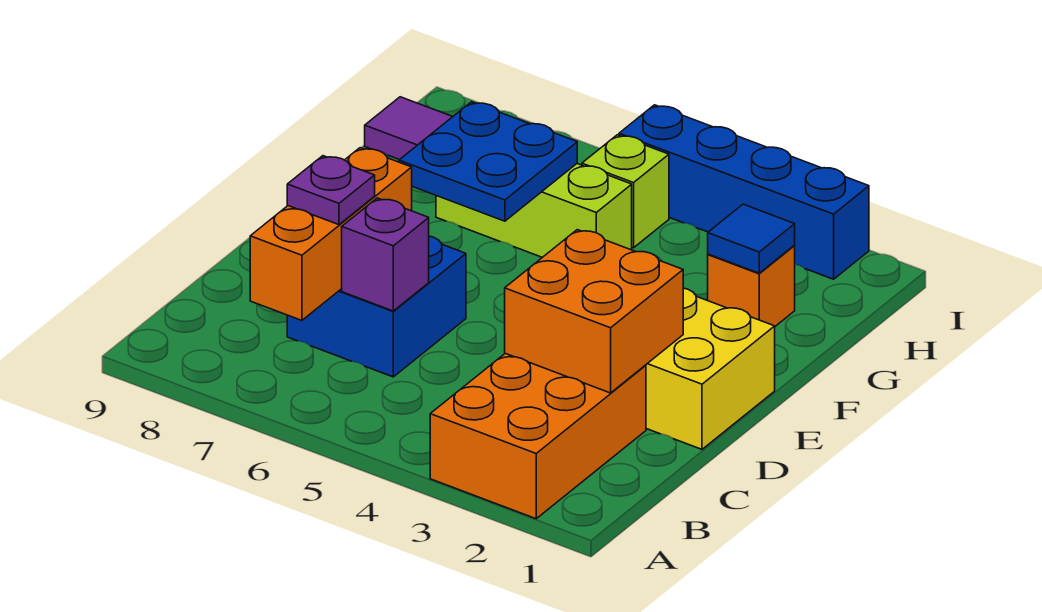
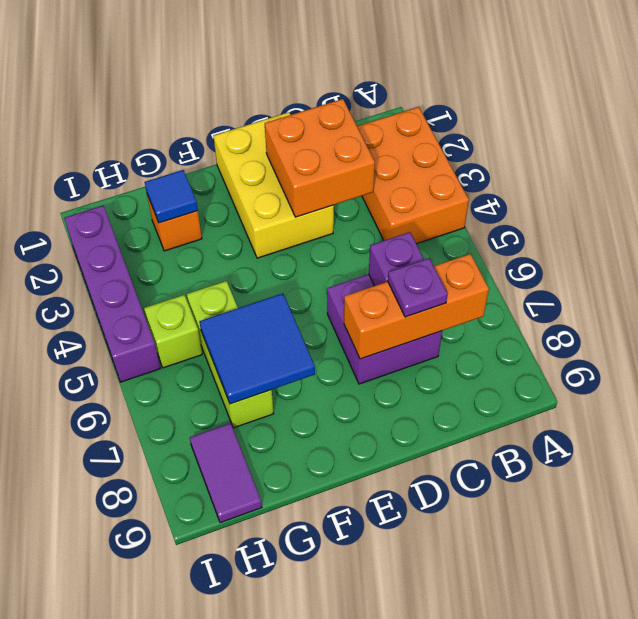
orange 2x3 brick [430,353,646,519] -> orange 2x3 brick turned to [357,107,469,244]
blue 2x2 brick [287,236,466,377] -> purple 2x2 brick [327,274,442,384]
blue 2x2 plate [399,102,577,221] -> blue 2x2 tile [199,294,315,404]
blue 1x4 brick [619,105,869,279] -> purple 1x4 brick [64,206,160,382]

